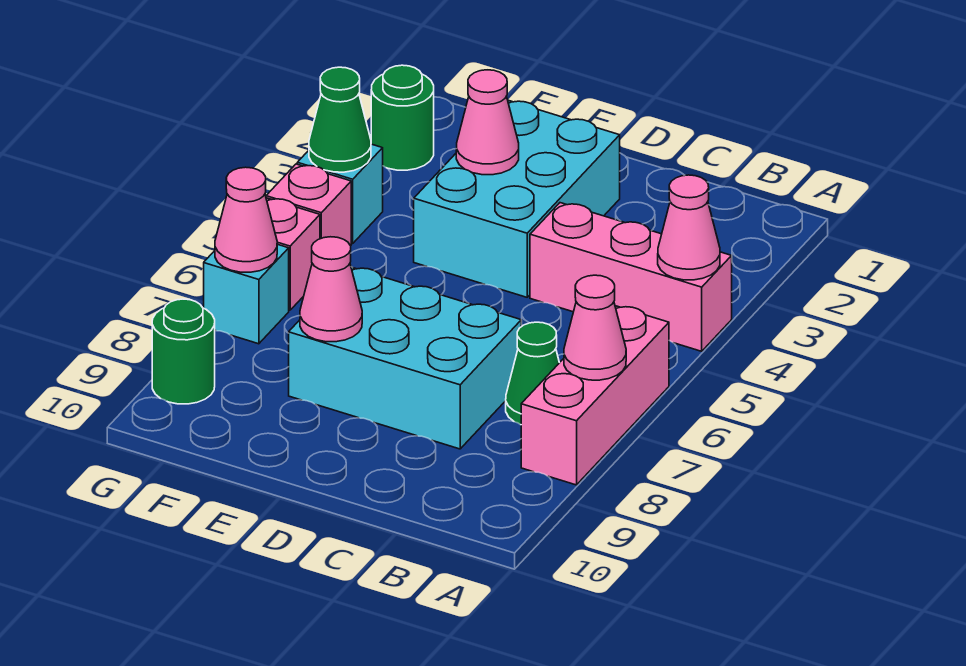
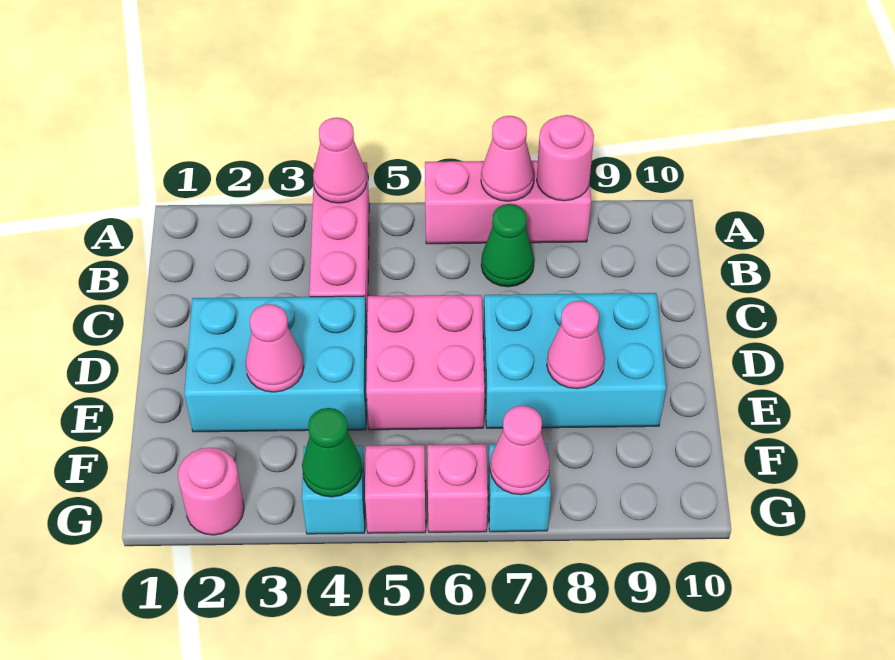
none -> pink 1x1 round brick [537,115,594,201]
cyan 2x3 brick [289,267,521,449] -> cyan 2x3 brick turned to [483,293,666,428]
none -> pink 2x2 brick [366,295,485,430]
green 1x1 round brick [371,65,434,170] -> pink 1x1 round brick [178,448,244,535]
green 1x1 round brick [152,299,215,404] -> none

